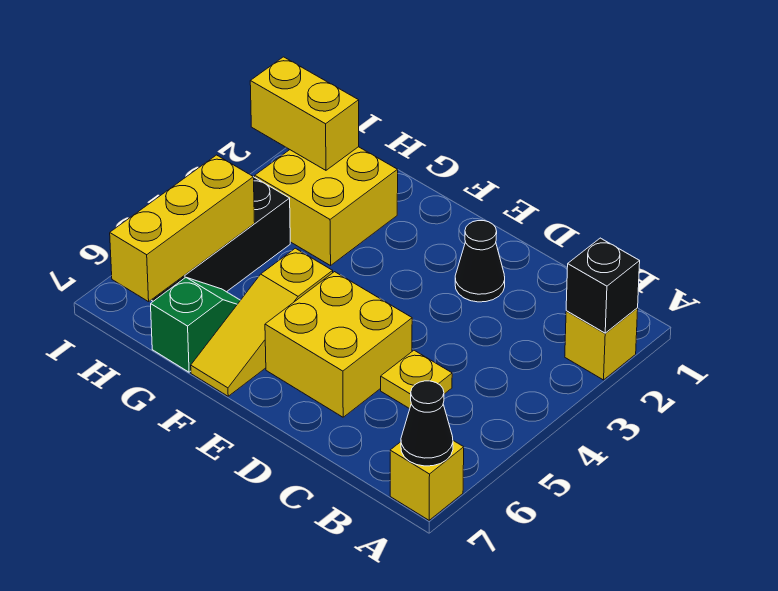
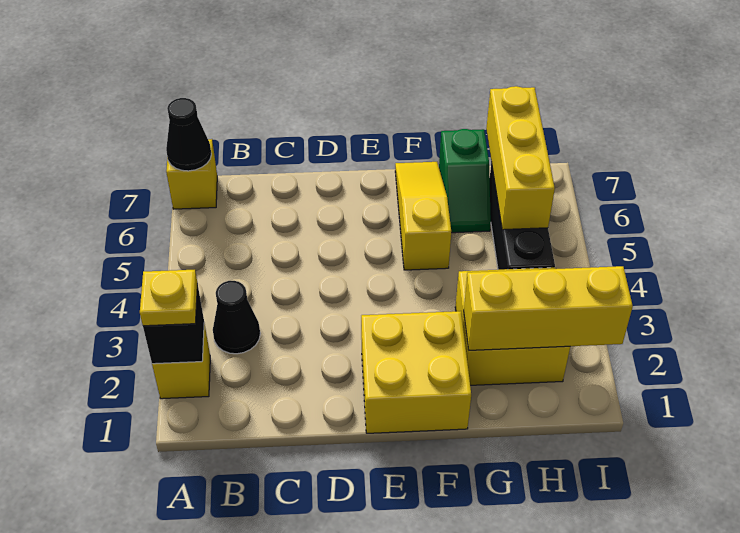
yellow 1x1 plate [381,350,452,409] -> yellow 1x1 plate moved to [140,270,197,326]
black 1x1 cone [455,221,505,302] -> black 1x1 cone moved to [213,281,260,354]
yellow 2x2 brick [265,272,412,417] -> yellow 2x2 brick moved to [361,311,471,433]
yellow 1x2 brick [250,57,359,170] -> yellow 1x3 brick [464,266,633,350]

